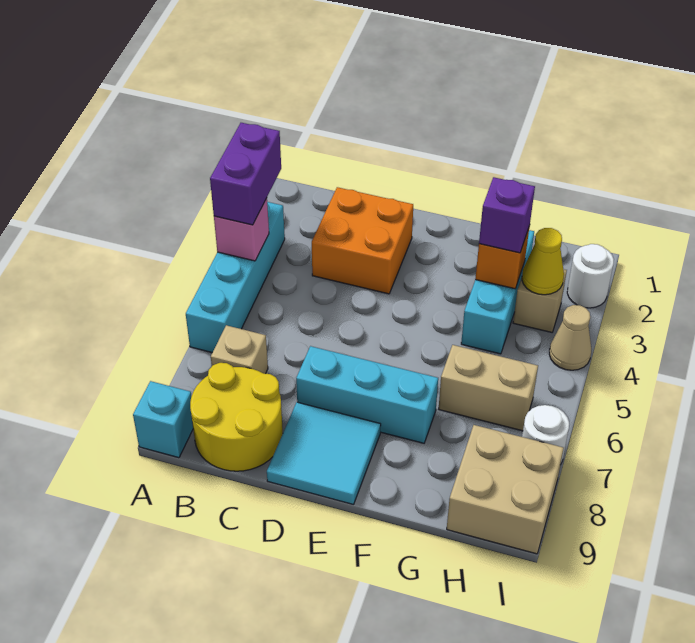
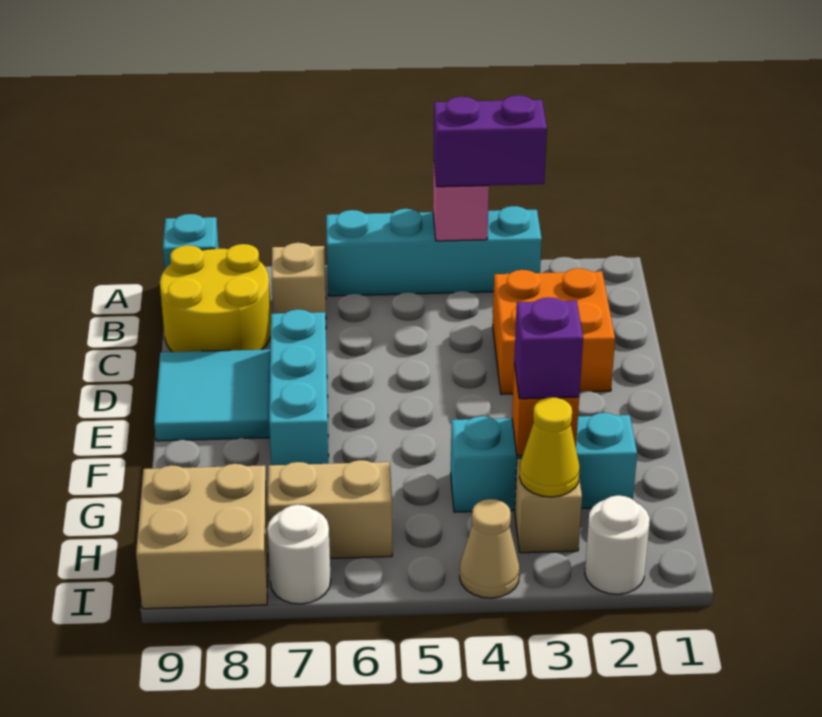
tan 1x2 brick [439,345,538,431] -> tan 1x2 brick turned to [268,460,392,558]

